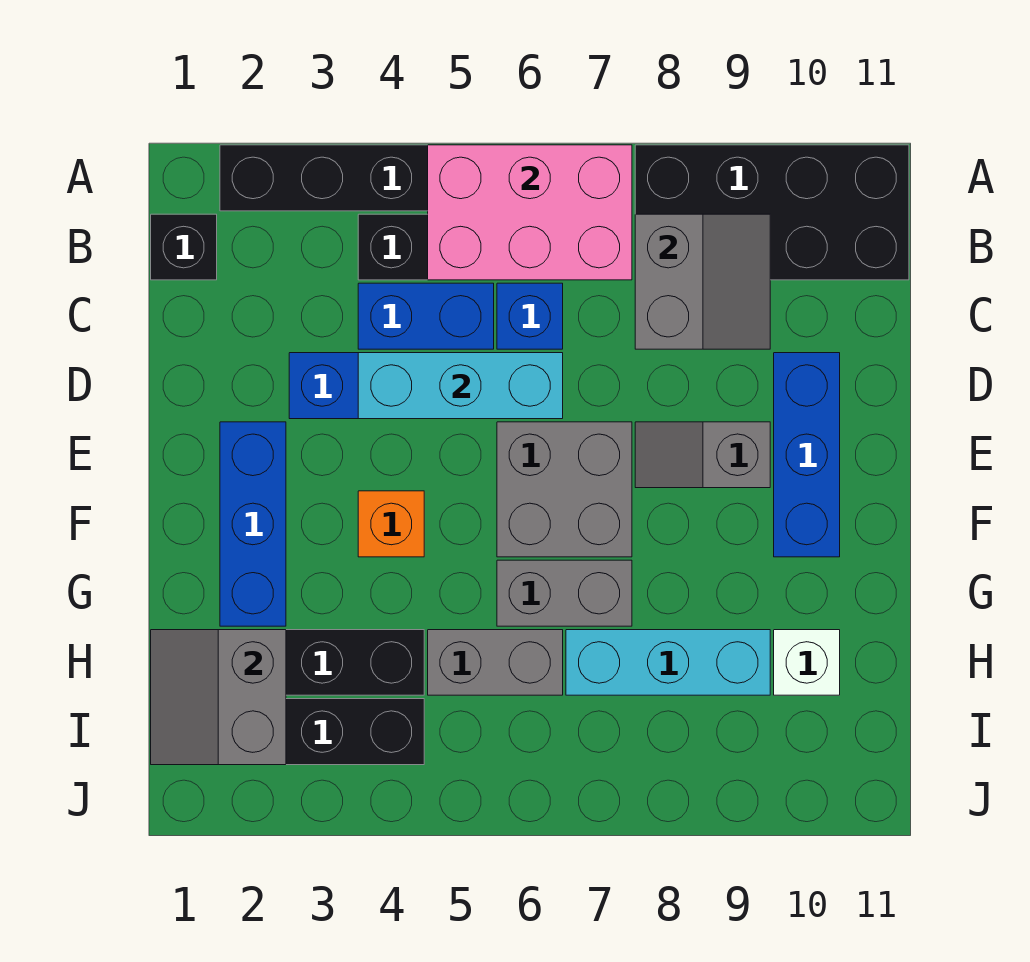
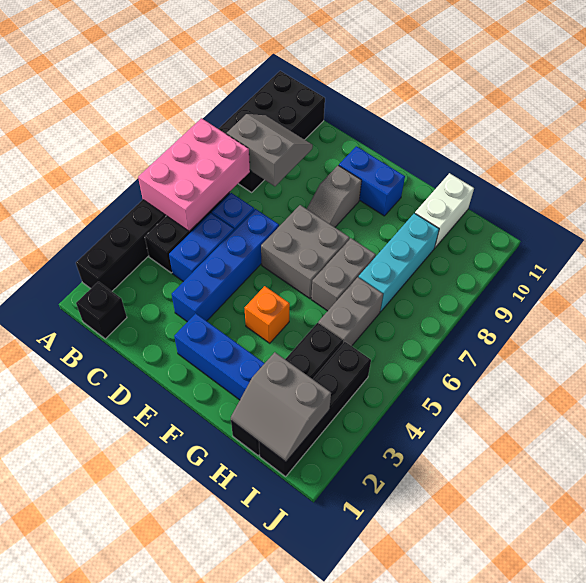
cyan 1x3 brick [358,353,563,419] -> none
blue 1x3 brick [774,353,840,557] -> blue 1x2 brick [339,146,405,216]
white 1x1 brick [774,630,840,695] -> white 1x2 brick [415,173,474,248]

